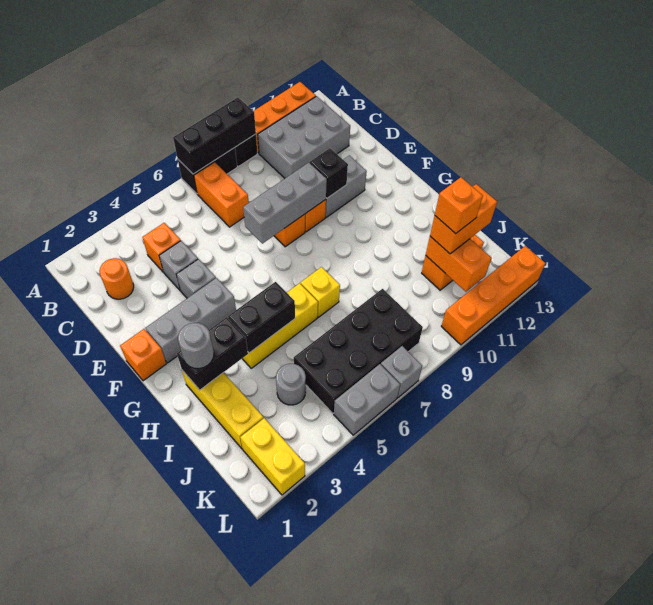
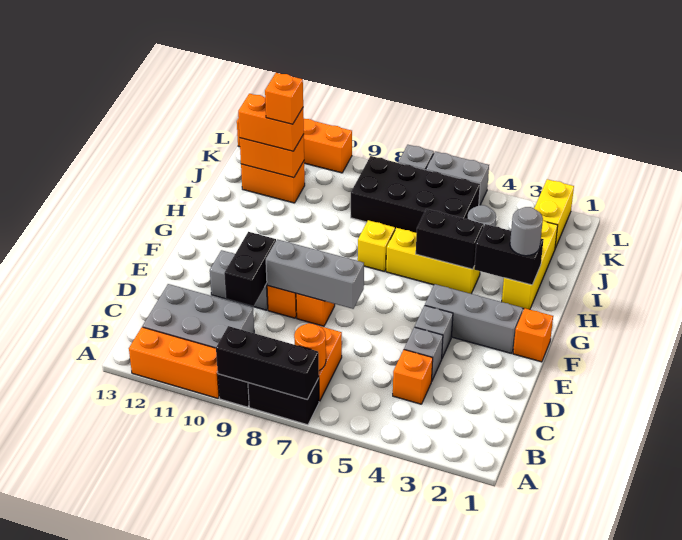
orange 1x1 round brick [99,258,134,299] -> orange 1x1 round brick moved to [294,323,326,370]
black 1x1 brick [310,148,348,198] -> black 1x2 brick [224,232,276,306]
orange 1x2 brick [426,236,492,292] -> orange 1x2 brick turned to [240,134,304,178]

